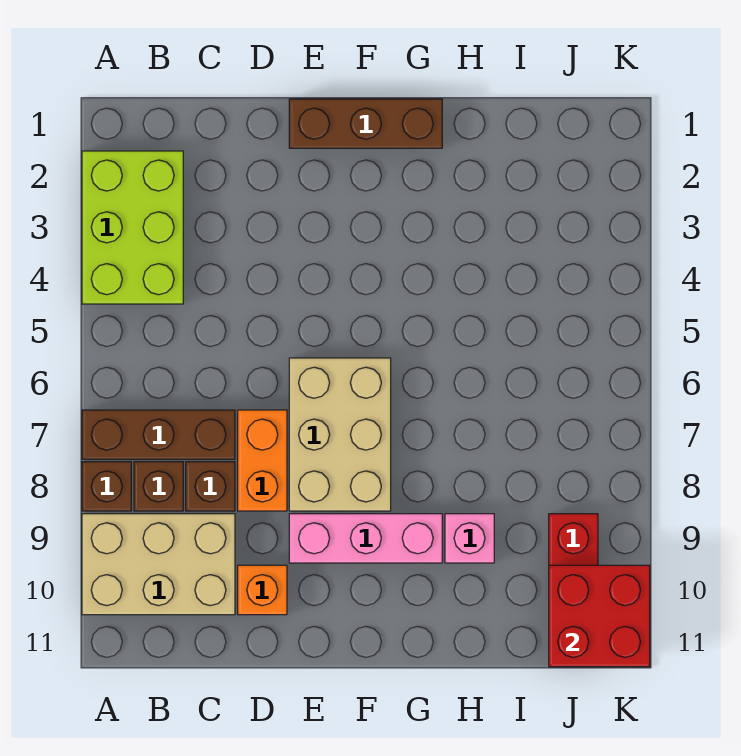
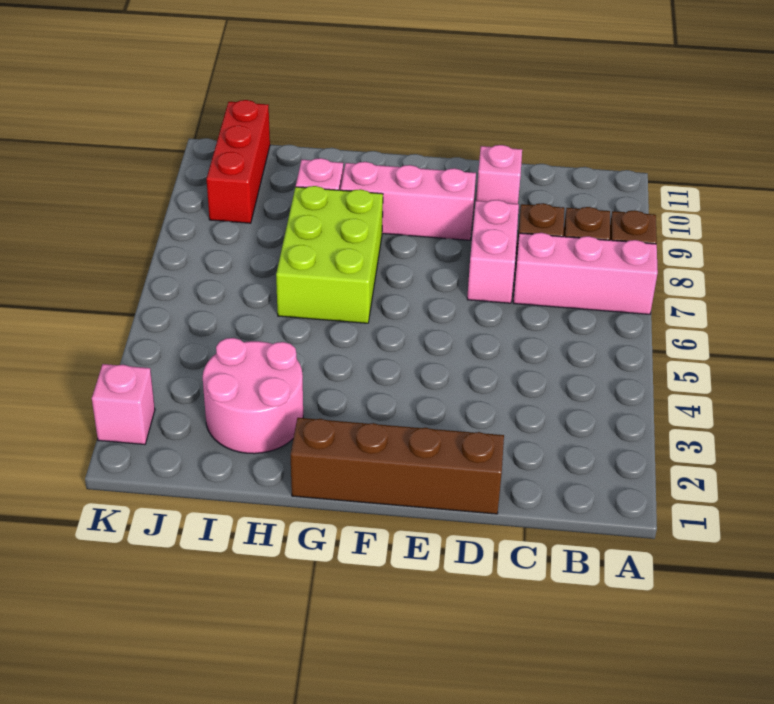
lime 2x3 brick [82,151,183,304] -> lime 2x3 brick moved to [276,186,383,323]
brown 1x3 brick [82,410,235,459] -> pink 1x3 brick [513,233,658,314]
tan 2x3 brick [82,514,235,615] -> none
orange 1x2 brick [238,410,287,511] -> pink 1x2 brick [467,200,519,303]
orange 1x1 brick [238,565,287,615] -> pink 1x1 brick [476,145,522,204]
brown 1x3 brick [289,99,442,148] -> brown 1x4 brick [291,418,504,514]
tan 2x3 brick [289,358,391,511] -> none
none -> pink 2x2 round brick [203,338,303,454]
red 2x2 brick [549,565,650,667] -> none
none -> pink 1x1 brick [92,364,155,445]

